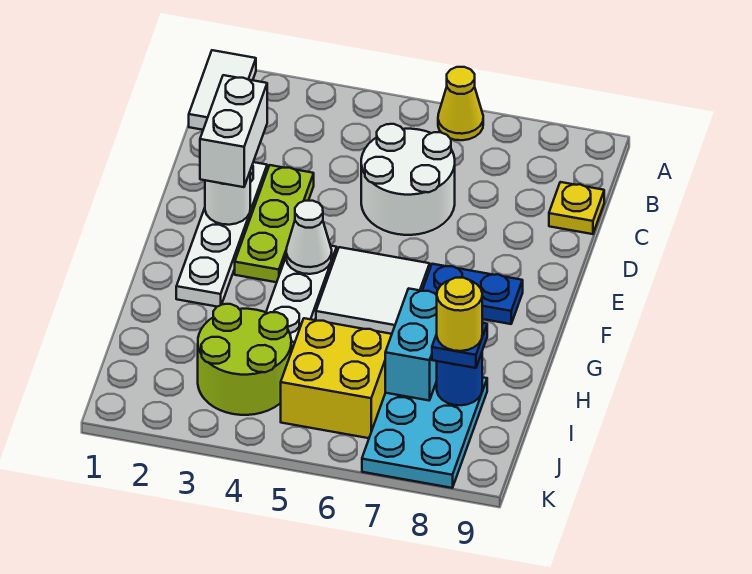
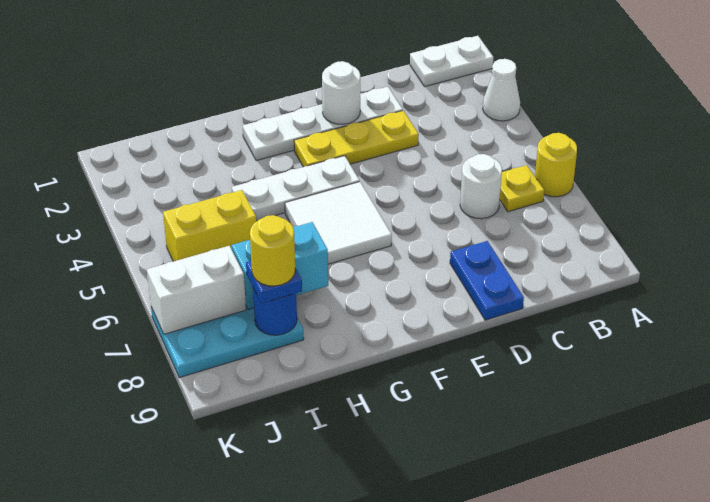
white 1x2 tile [189,50,256,130] -> white 1x2 plate [410,36,494,87]
yellow 1x1 cone [438,67,483,140] -> yellow 1x1 round brick [535,133,577,197]
white 2x2 round brick [361,124,455,235] -> white 1x1 round brick [460,154,502,219]
yellow 1x1 plate [549,182,604,234] -> yellow 1x1 plate moved to [500,165,544,212]
white 1x2 brick [200,75,267,187] -> white 1x2 brick moved to [147,246,246,334]
lime 1x3 plate [235,165,314,282] -> yellow 1x3 plate [294,111,419,167]
white 1x1 cone [286,201,332,274] -> white 1x1 cone moved to [483,59,520,121]
blue 1x2 plate [422,264,523,324] -> blue 1x2 plate moved to [450,241,524,320]
lime 2x2 round brick [198,304,291,415] -> none
yellow 2x2 brick [281,318,392,438] -> yellow 1x2 brick [163,190,256,261]

